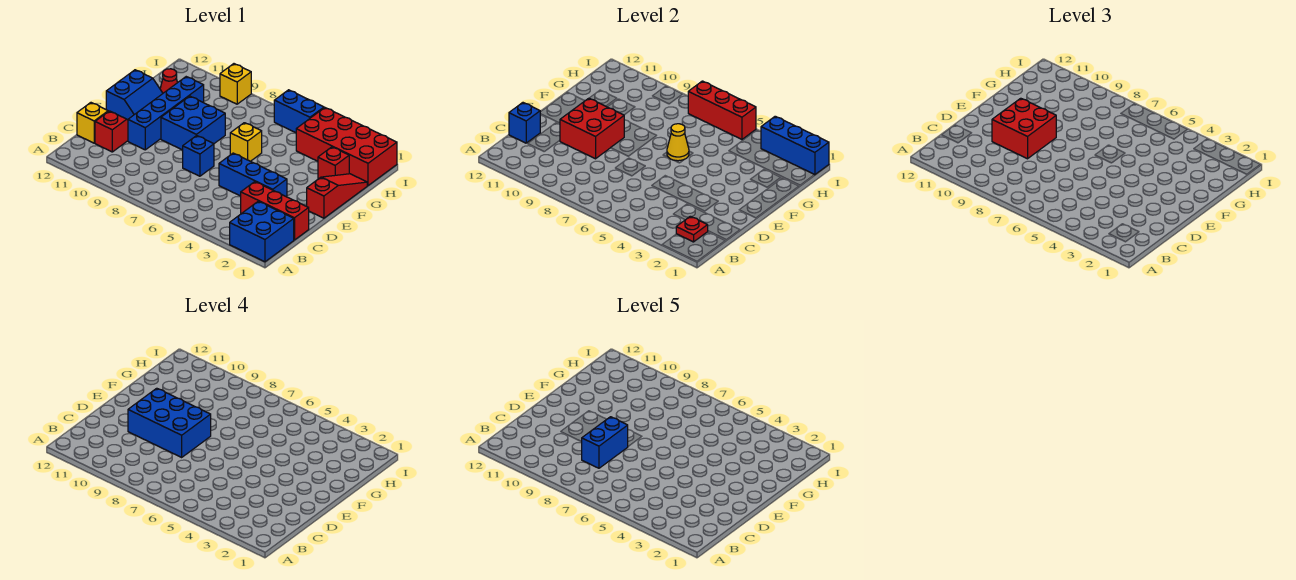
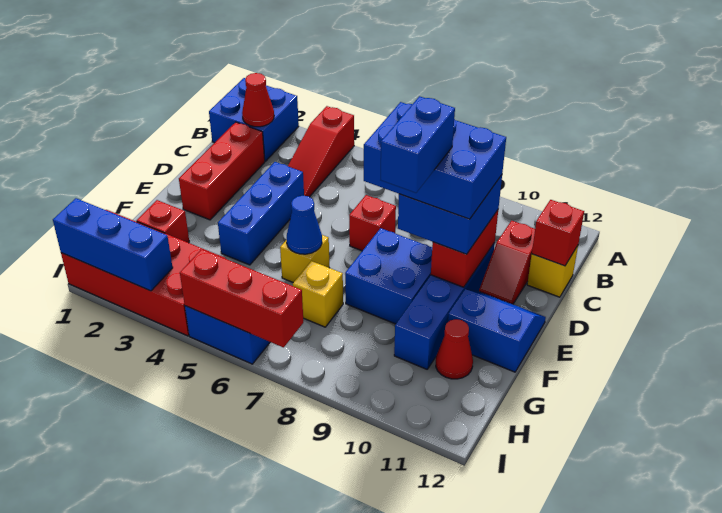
red 1x1 plate [676,216,708,242] -> red 1x1 cone [242,73,274,127]
red 1x3 brick [241,182,309,240] -> red 1x3 brick turned to [179,122,265,220]
blue 1x2 brick [582,417,628,468] -> blue 1x2 brick moved to [381,96,455,193]
blue 1x1 brick [509,103,540,143] -> red 1x1 brick [532,200,584,266]
blue 1x3 brick [219,153,287,197] -> blue 1x3 brick turned to [218,162,304,265]
blue 1x1 brick [183,136,214,176] -> red 1x1 brick [349,195,396,251]
red 2x2 brick [560,98,624,159] -> red 1x2 brick [431,210,498,287]
red 2x2 brick [992,98,1056,159] -> blue 2x2 brick [398,175,502,254]
red 1x3 slope [307,174,367,218] -> red 1x3 slope moved to [288,106,354,197]
blue 2x2 slope [106,70,163,120] -> blue 2x2 slope turned to [448,289,546,372]
yellow 1x1 cone [667,124,689,161] -> blue 1x1 cone [287,196,322,254]
yellow 1x1 brick [220,64,251,104] -> yellow 1x1 brick moved to [293,261,343,327]

